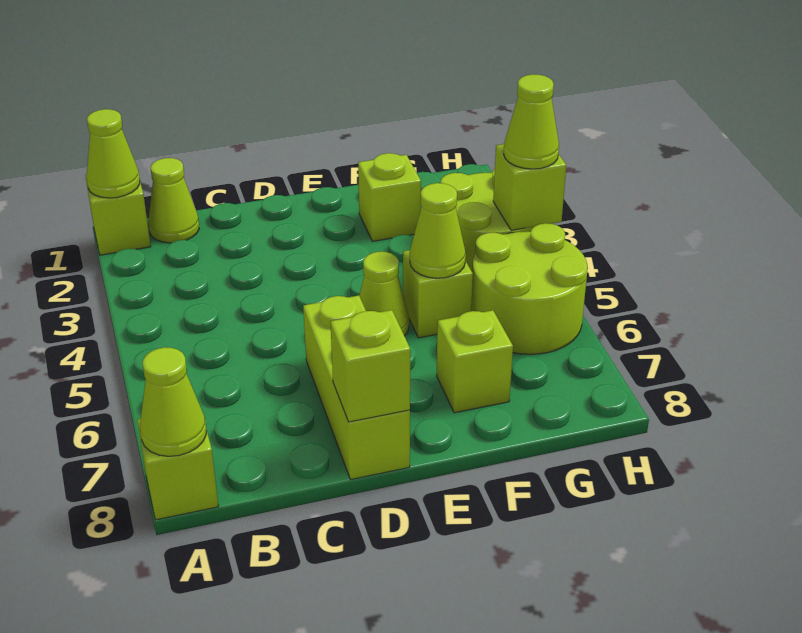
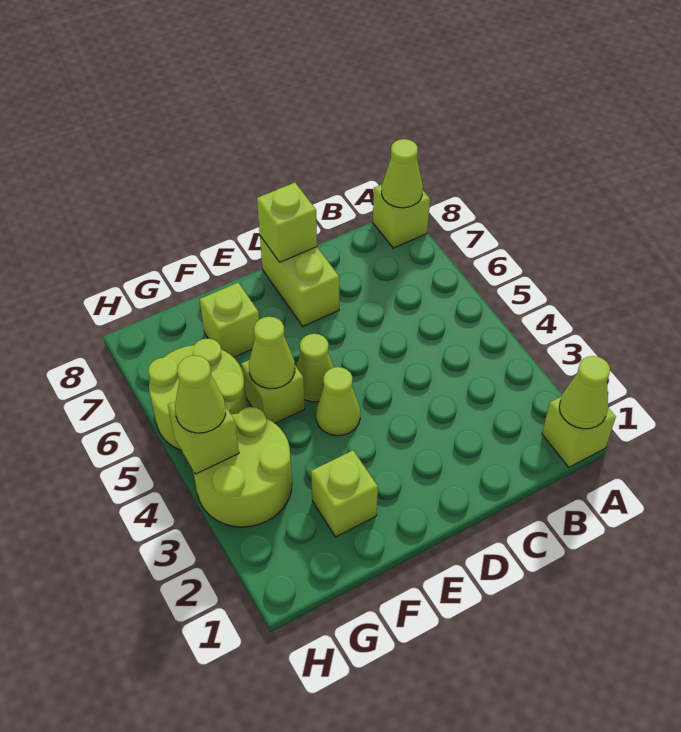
lime 1x1 cone [148,158,199,243] -> lime 1x1 cone moved to [316,367,360,436]
lime 1x3 brick [303,296,410,480] -> lime 1x2 brick [260,236,339,326]

